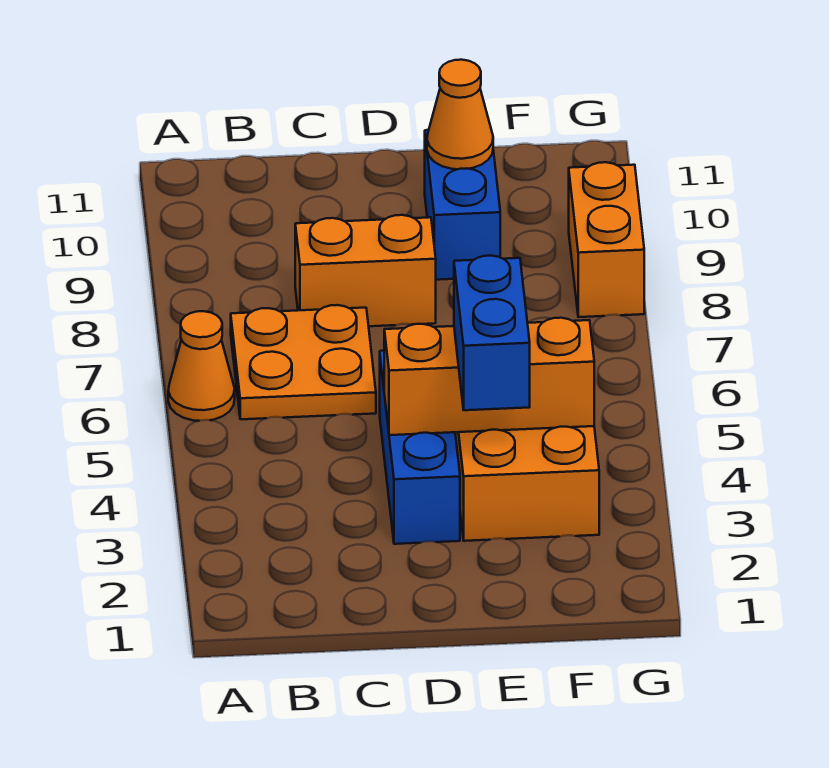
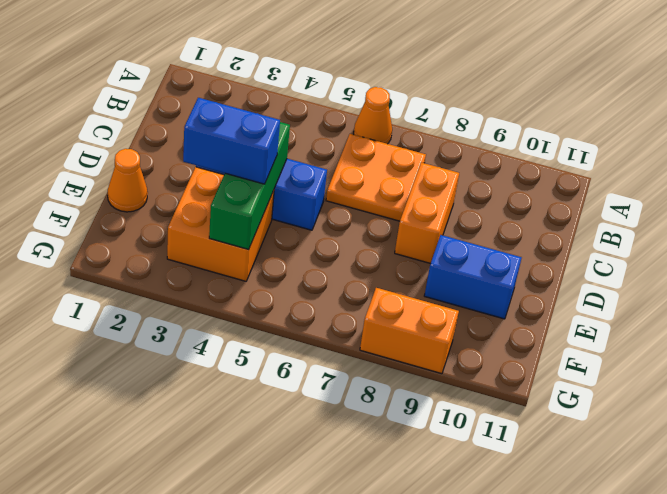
orange 1x3 brick [384,318,594,435] -> green 1x3 brick [209,122,290,250]
orange 1x1 cone [427,60,493,169] -> orange 1x1 cone moved to [108,149,148,212]

